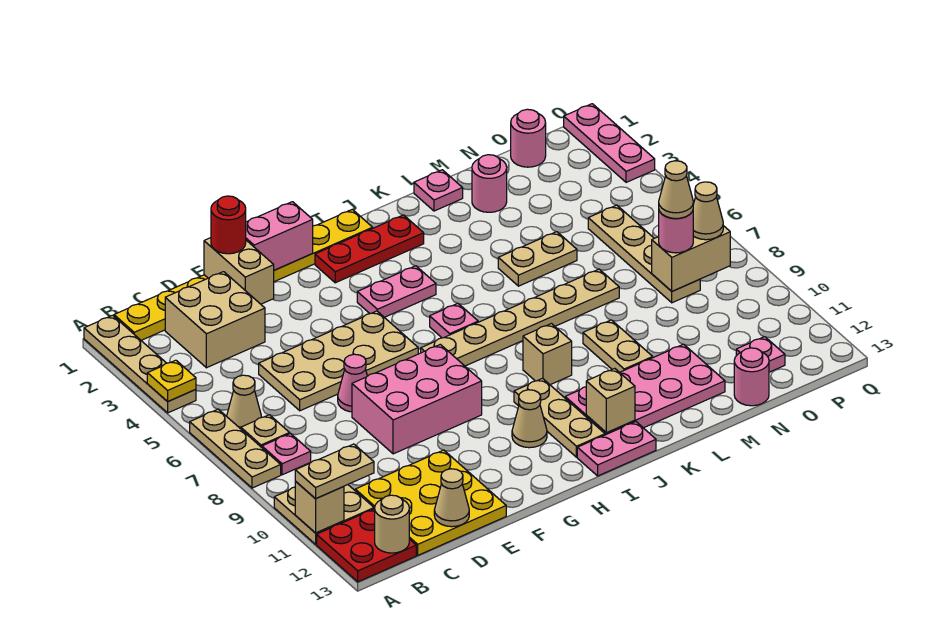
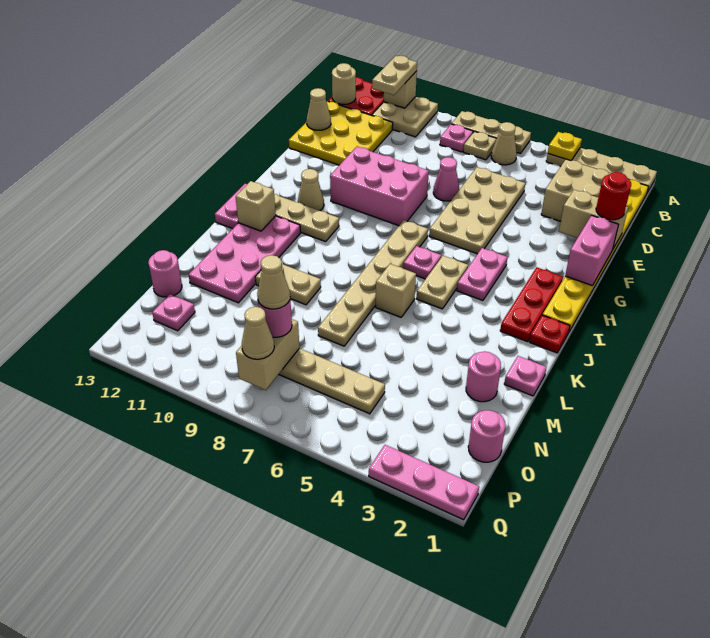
pink 2x3 brick [352,344,482,454] -> pink 2x3 brick turned to [330,147,429,226]
none -> red 1x1 plate [529,315,570,353]
tan 1x1 brick [523,324,572,385] -> tan 1x1 brick moved to [376,264,416,317]
tan 1x2 plate [498,232,577,286] -> tan 1x2 plate moved to [417,256,468,309]

